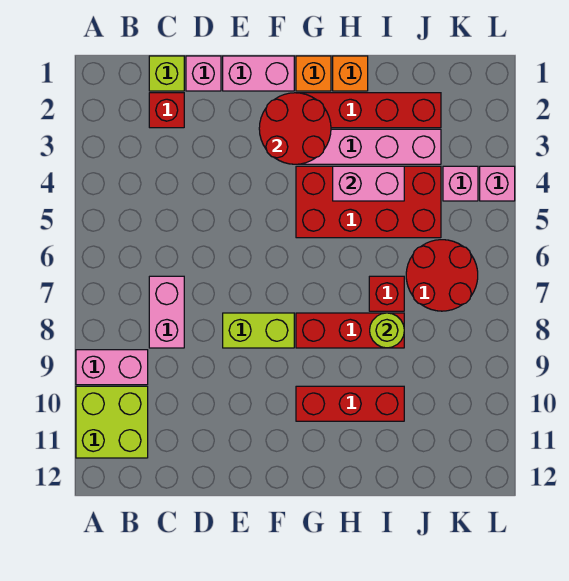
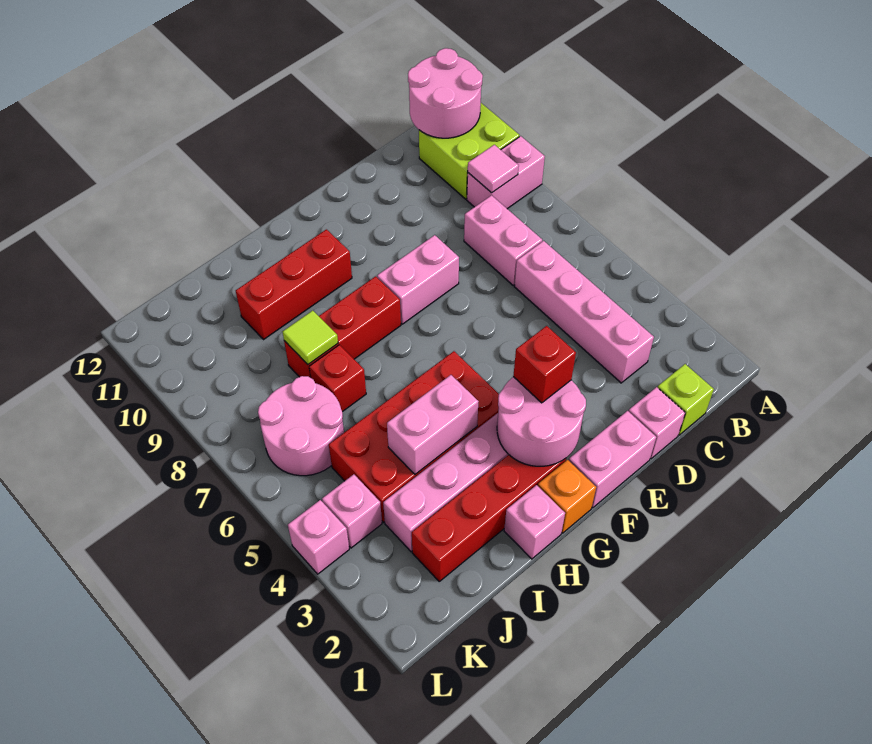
none -> pink 2x2 round brick [408,48,483,138]
none -> pink 1x1 tile [468,145,519,193]
red 1x1 brick [149,93,184,128] -> red 1x1 brick moved to [513,326,576,403]
none -> pink 1x4 brick [515,241,654,383]
lime 1x2 brick [223,313,294,348] -> pink 1x2 brick [377,235,459,324]
red 2x2 round brick [259,93,331,164] -> pink 2x2 round brick [497,377,586,466]
orange 1x1 brick [333,56,368,91] -> pink 1x1 brick [504,485,565,559]
lime 1x1 round brick [370,313,404,348] -> lime 1x1 tile [283,310,338,364]
red 2x2 round brick [406,240,478,311] -> pink 2x2 round brick [258,376,344,476]

